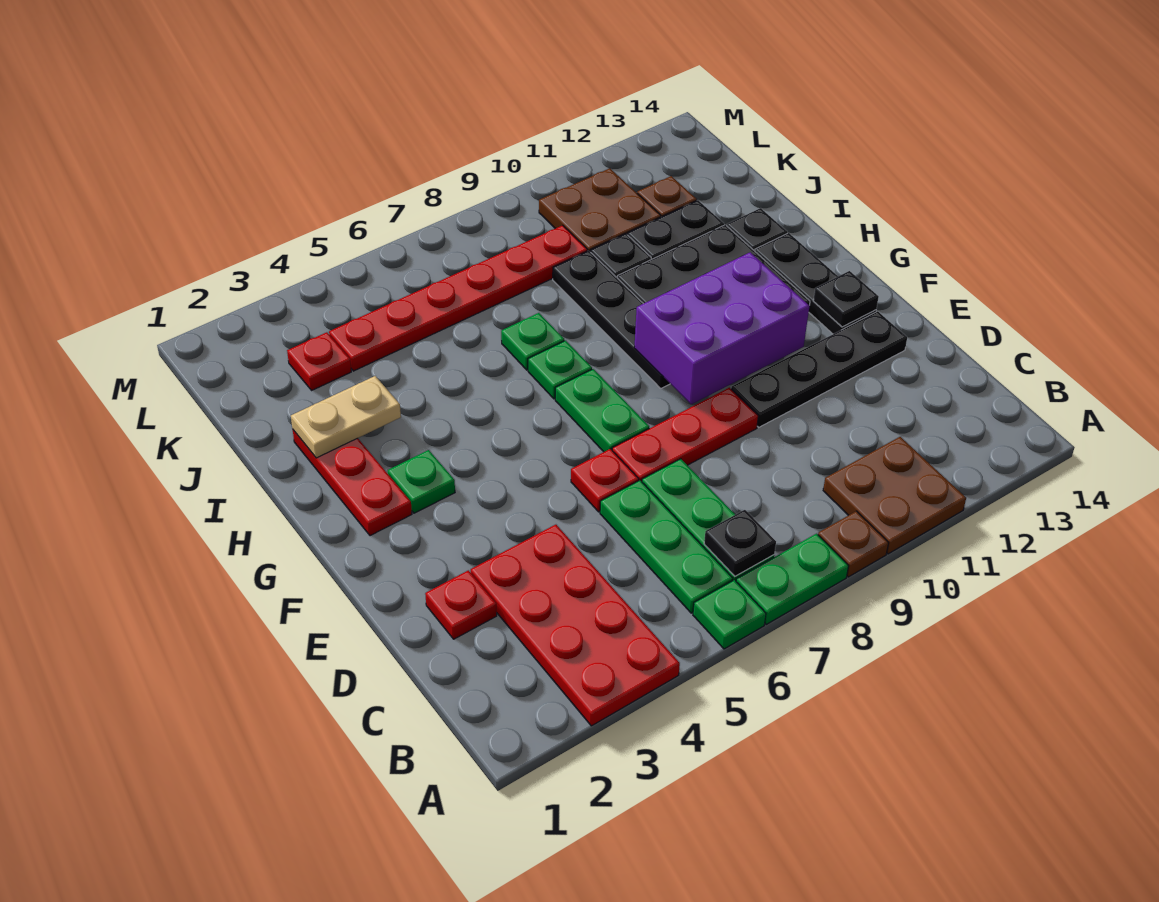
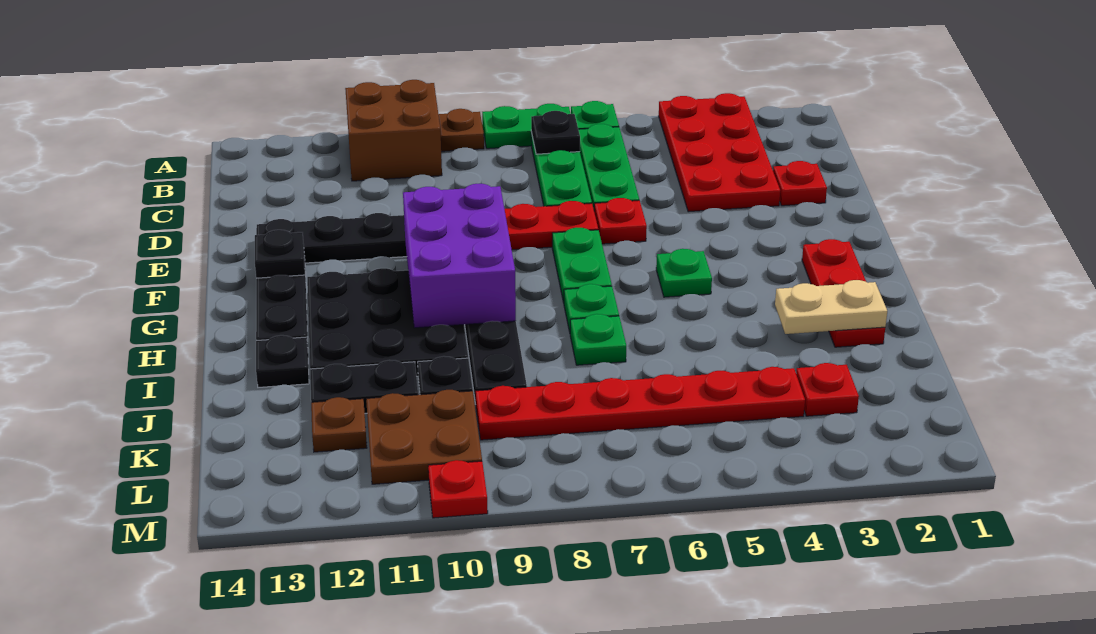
brown 2x2 plate [823,437,966,554] -> brown 2x2 brick [345,80,442,181]
purple 2x3 brick [634,252,809,405] -> purple 2x3 brick turned to [403,184,516,328]
green 1x1 plate [388,450,455,513] -> green 1x1 plate moved to [656,249,712,297]
none -> red 1x1 plate [428,460,488,518]

